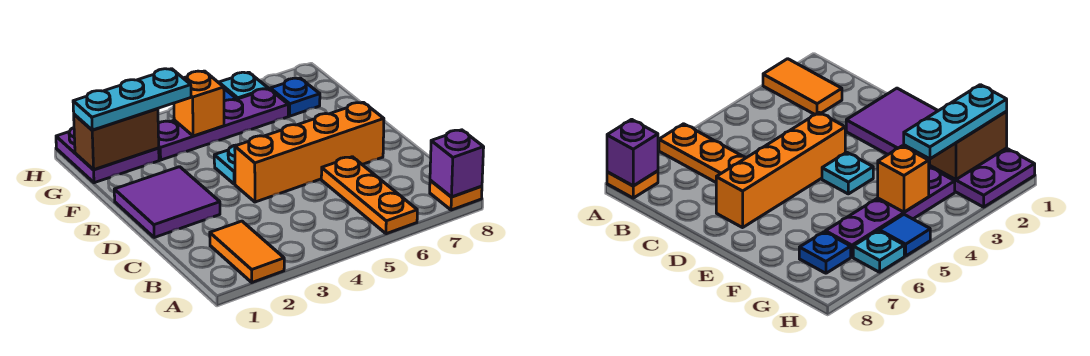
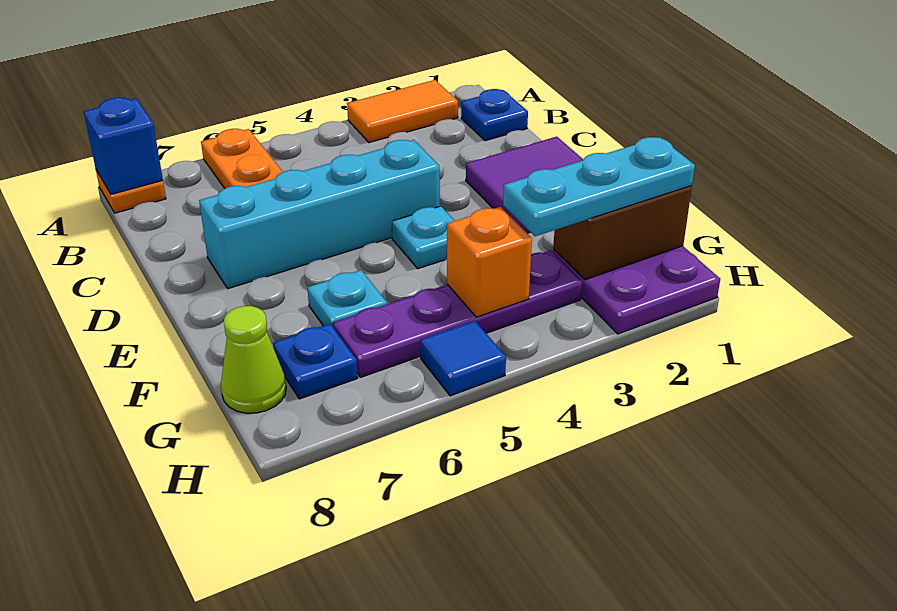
orange 1x2 tile [210,221,284,282] -> orange 1x2 tile turned to [347,80,458,143]
purple 1x1 brick [430,130,484,197] -> blue 1x1 brick [84,98,163,194]
none -> blue 1x1 plate [461,89,528,141]
orange 1x4 brick [235,102,384,202] -> cyan 1x4 brick [199,140,440,289]
none -> lime 1x1 cone [221,306,286,413]
cyan 1x1 plate [219,72,268,99] -> cyan 1x1 plate moved to [307,270,387,327]

